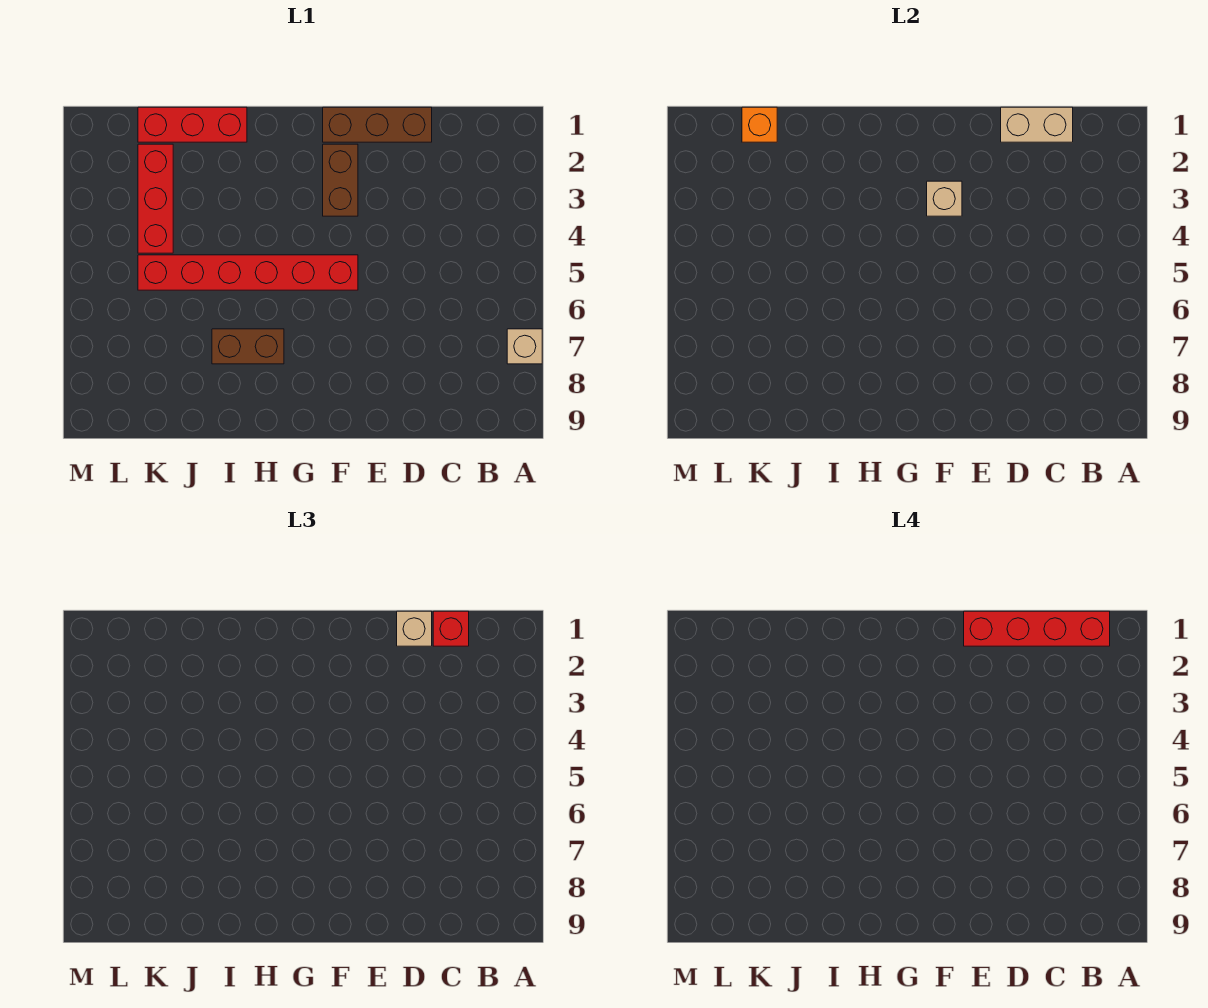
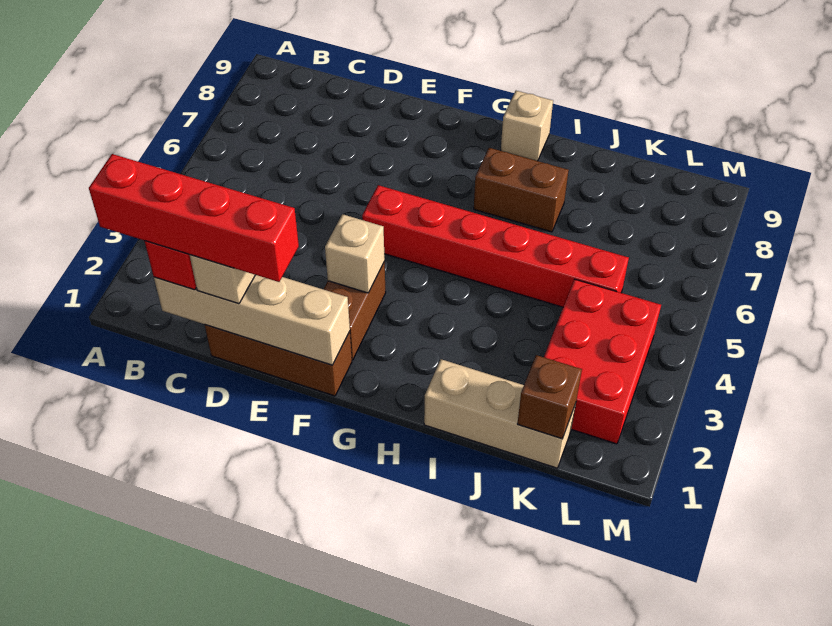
tan 1x1 brick [507,329,542,364] -> tan 1x1 brick moved to [501,91,553,161]
tan 1x2 brick [1001,107,1073,142] -> tan 1x4 brick [154,275,350,365]
red 1x3 brick [138,107,247,142] -> tan 1x3 brick [424,359,576,468]
orange 1x1 brick [742,107,777,142] -> brown 1x1 brick [518,355,582,439]
red 1x3 brick [138,144,173,253] -> red 2x3 brick [544,279,661,444]

